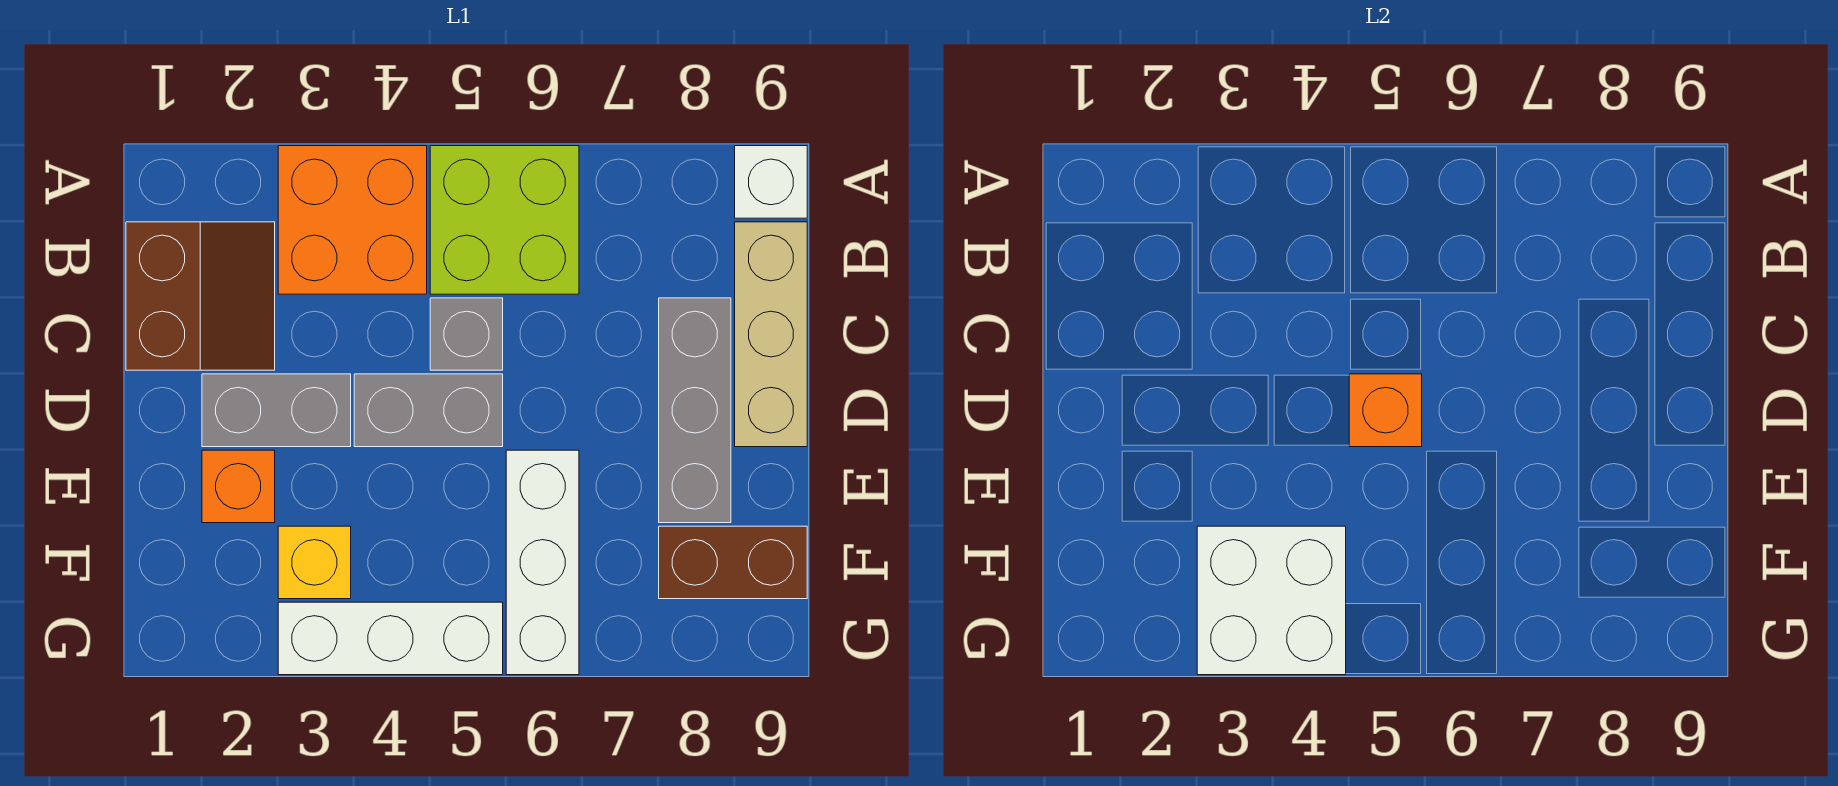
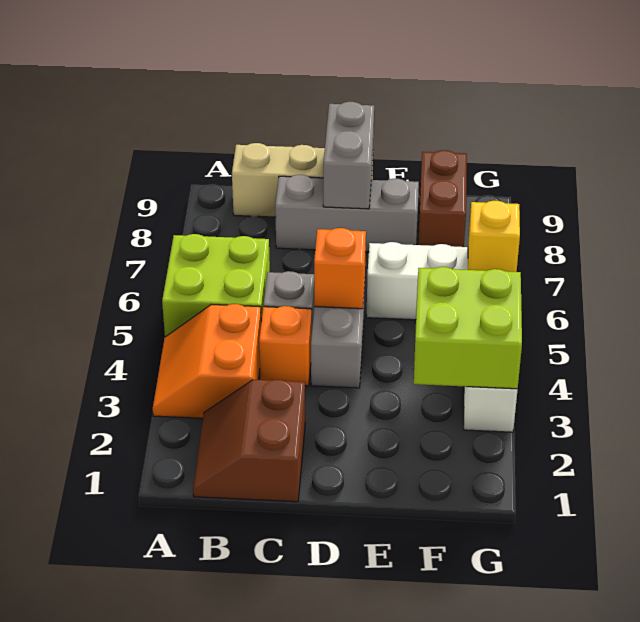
orange 2x2 brick [278,146,427,294] -> orange 2x2 slope [153,304,261,418]
white 1x1 brick [735,146,807,218] -> none
brown 2x2 slope [126,222,275,370] -> brown 2x2 slope turned to [193,380,305,502]
grey 1x2 brick [202,374,351,447] -> grey 1x2 brick moved to [323,102,374,209]
orange 1x1 brick [202,450,275,523] -> orange 1x1 brick moved to [259,306,312,386]
yellow 1x1 brick [278,526,351,599] -> yellow 1x1 brick moved to [468,201,520,272]
white 2x2 brick [1197,526,1346,675] -> lime 2x2 brick [414,267,522,389]

